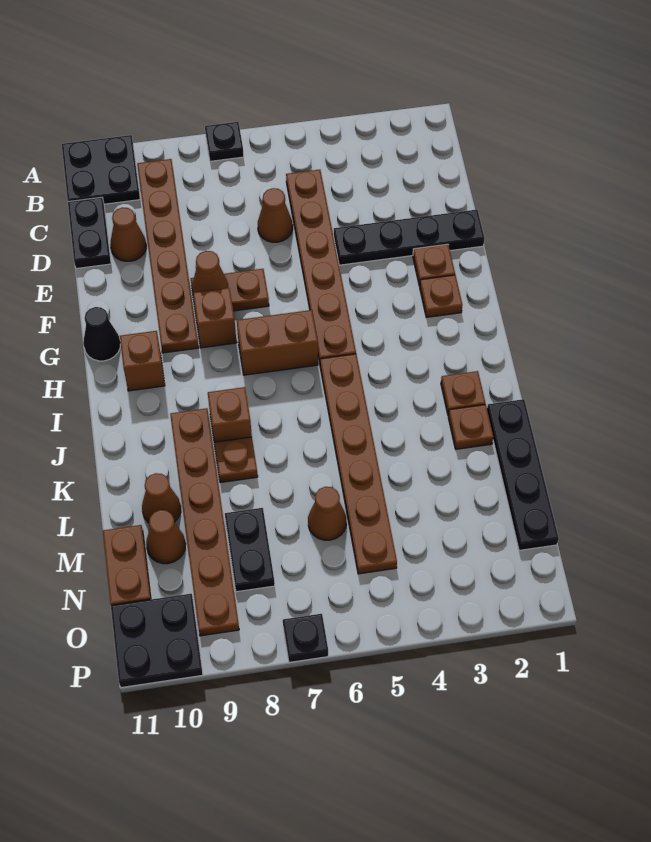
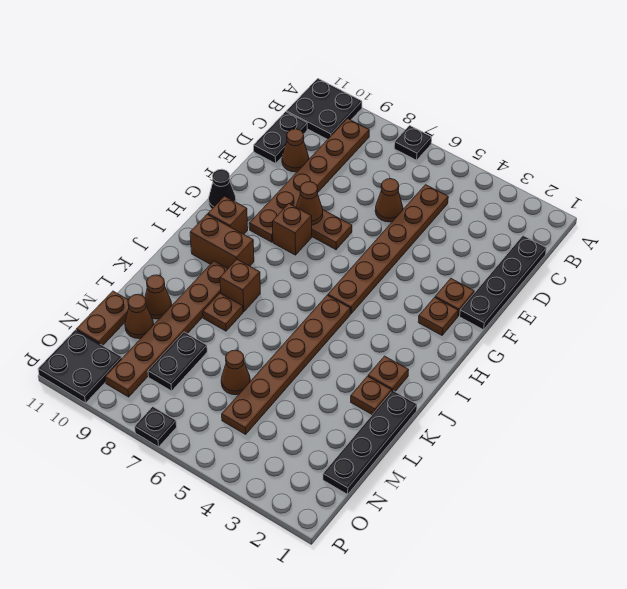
black 1x4 plate [334,210,485,265] -> black 1x4 plate turned to [460,236,546,330]
brown 1x2 brick [237,310,318,375] -> brown 1x2 brick moved to [190,215,254,268]

